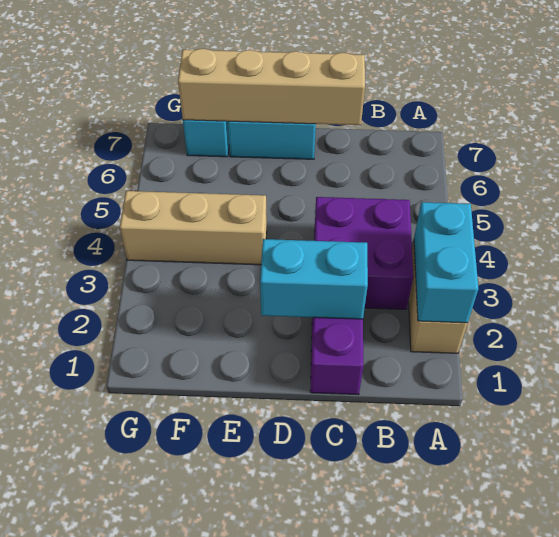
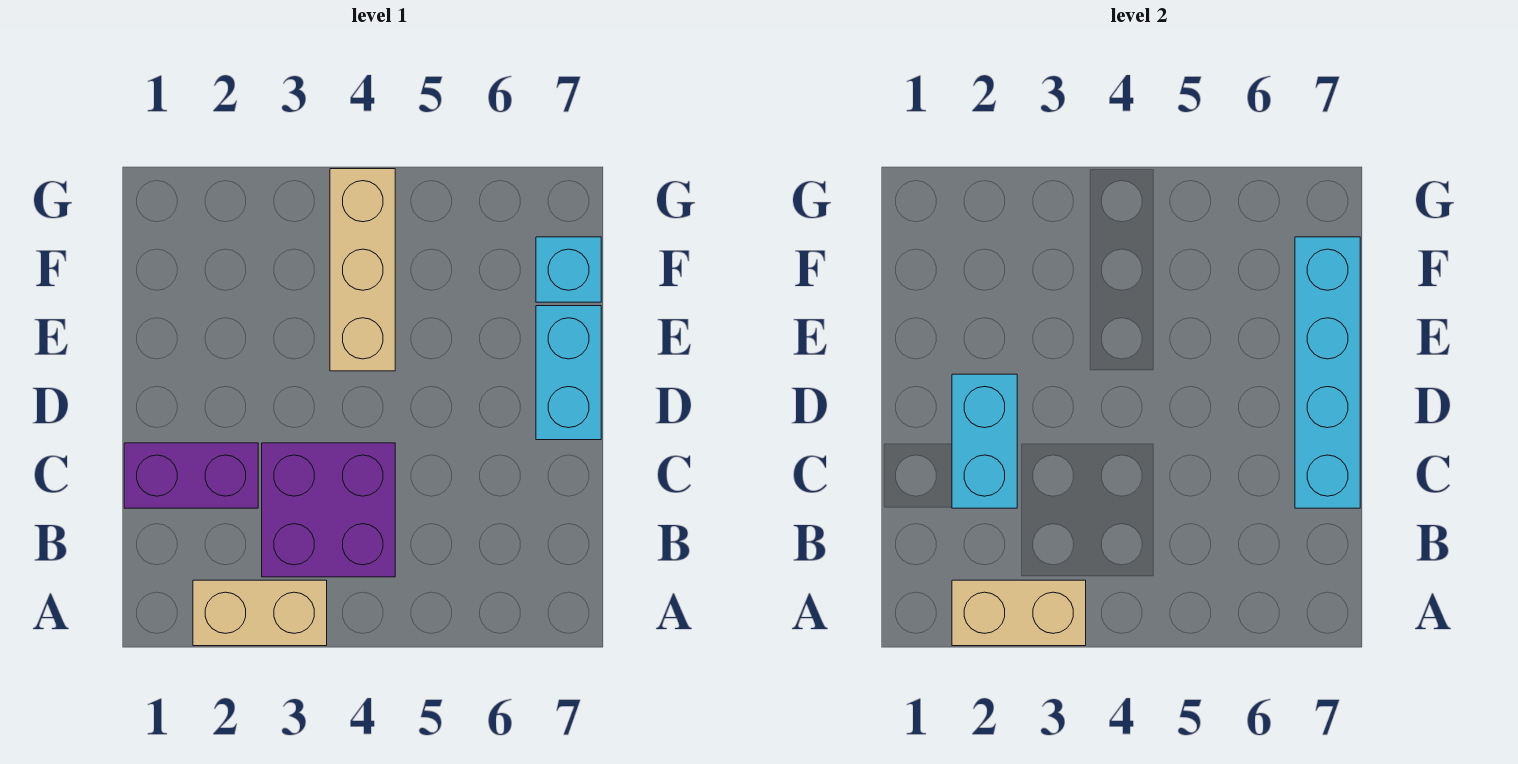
cyan 1x2 brick [414,202,479,323] -> tan 1x2 brick [952,580,1086,646]
tan 1x4 brick [178,49,365,125] -> cyan 1x4 brick [1295,237,1360,508]

